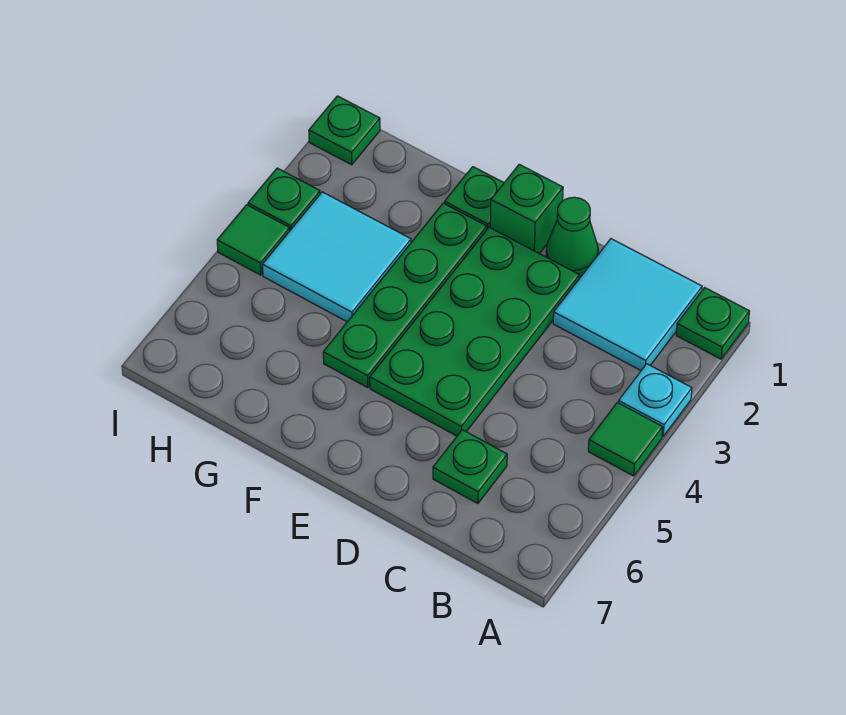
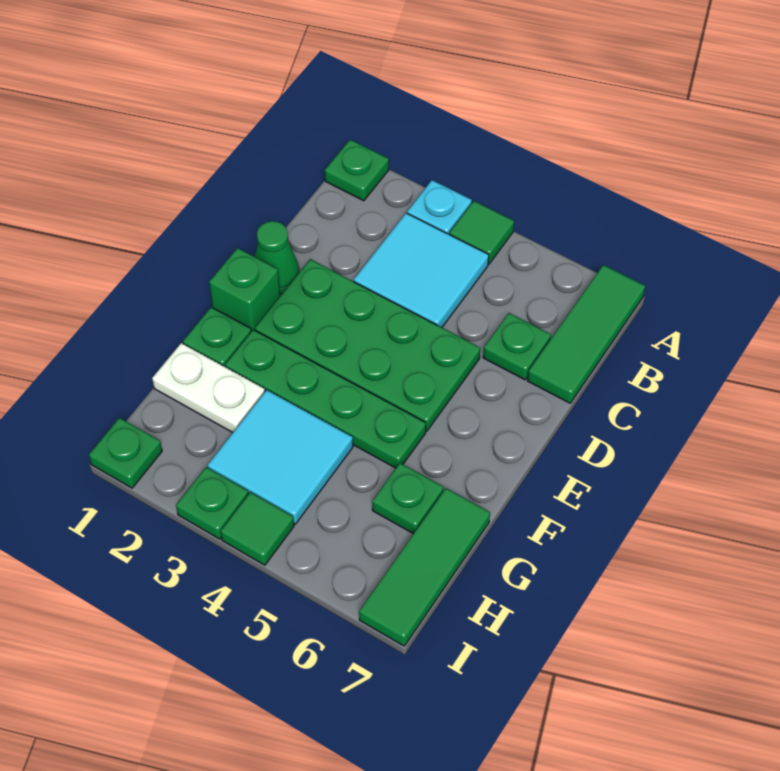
none -> green 1x3 tile [528,265,645,403]
cyan 2x2 tile [553,239,702,370] -> cyan 2x2 tile moved to [354,213,489,327]
none -> white 1x2 plate [152,343,265,433]
none -> green 1x1 plate [372,463,444,534]
none -> green 1x3 tile [359,488,490,646]

